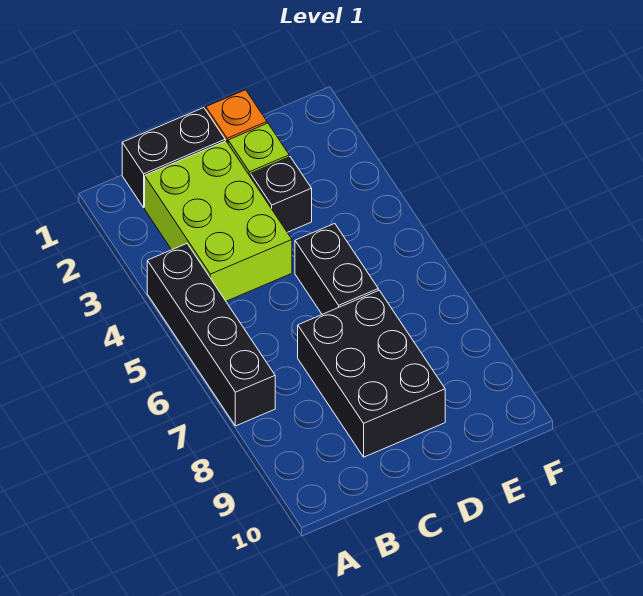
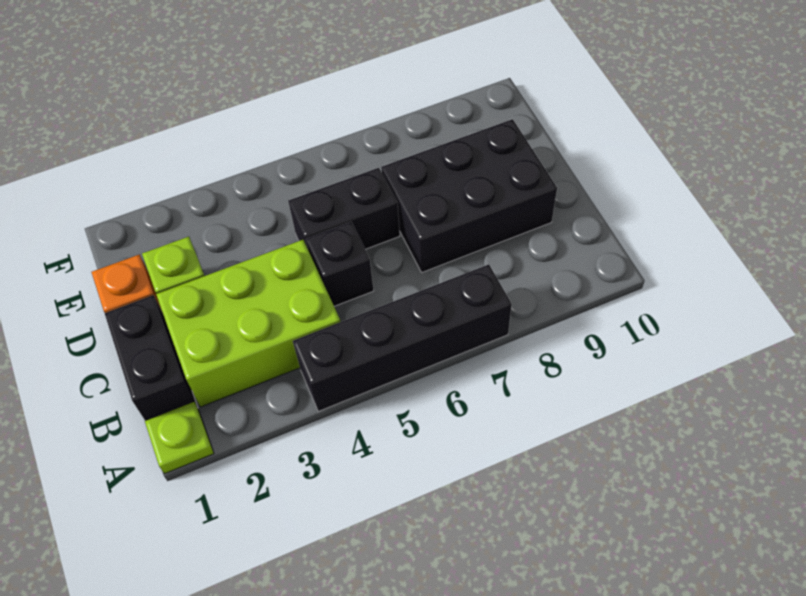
none -> lime 1x1 plate [145,402,214,474]
black 1x1 brick [251,157,312,232] -> black 1x1 brick moved to [306,222,374,306]

